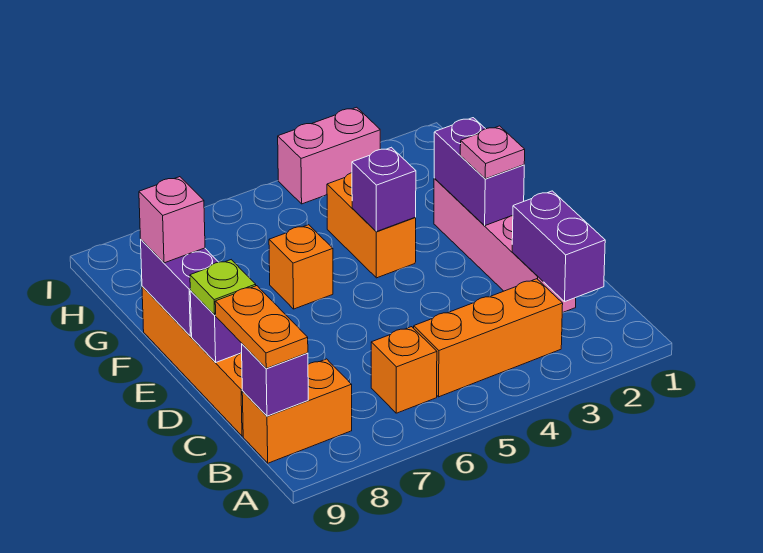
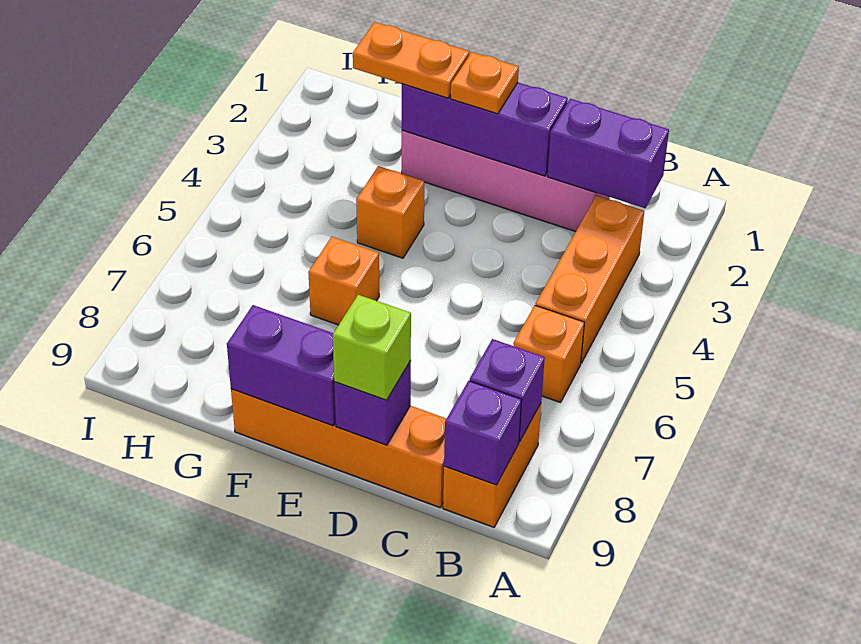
orange 1x2 plate [215,286,308,368] -> orange 1x2 plate moved to [353,22,469,98]
lime 1x1 plate [190,260,256,315] -> lime 1x1 brick [333,295,411,400]
purple 1x2 brick [434,118,524,226] -> purple 1x3 brick [402,83,568,176]
pink 1x1 plate [460,126,525,179] -> orange 1x1 plate [451,52,519,114]
orange 1x2 brick [327,173,416,278] -> orange 1x1 brick [356,166,424,258]
purple 1x1 brick [352,147,416,232] -> purple 1x1 brick moved to [470,339,545,442]
pink 1x1 brick [139,177,205,263] -> none
pink 1x2 brick [278,107,380,204] -> none

